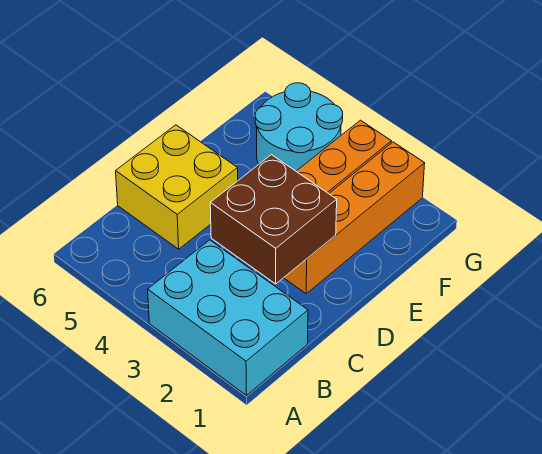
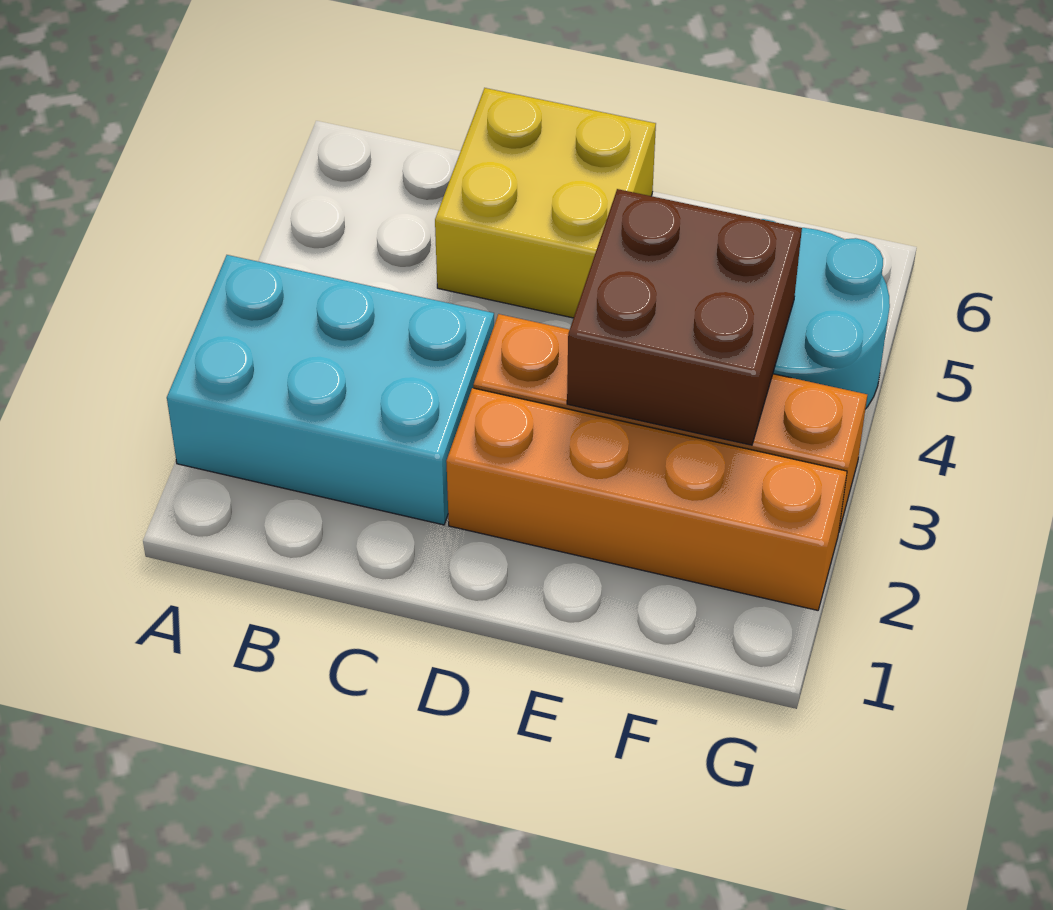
cyan 2x3 brick [148,240,308,395] -> cyan 2x3 brick turned to [167,255,494,525]
brown 2x2 brick [210,155,337,284] -> brown 2x2 brick moved to [567,189,802,445]

